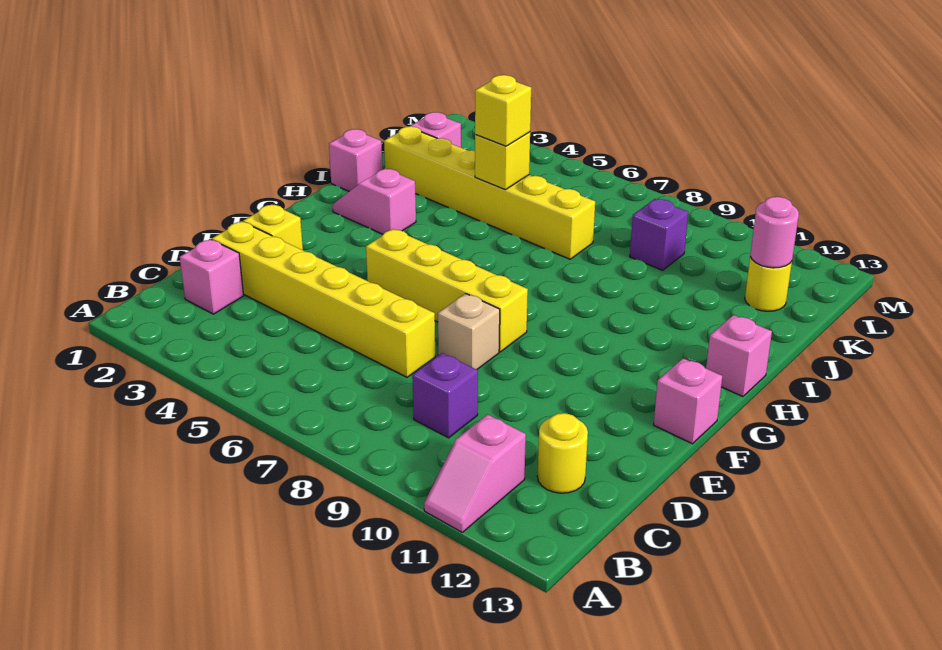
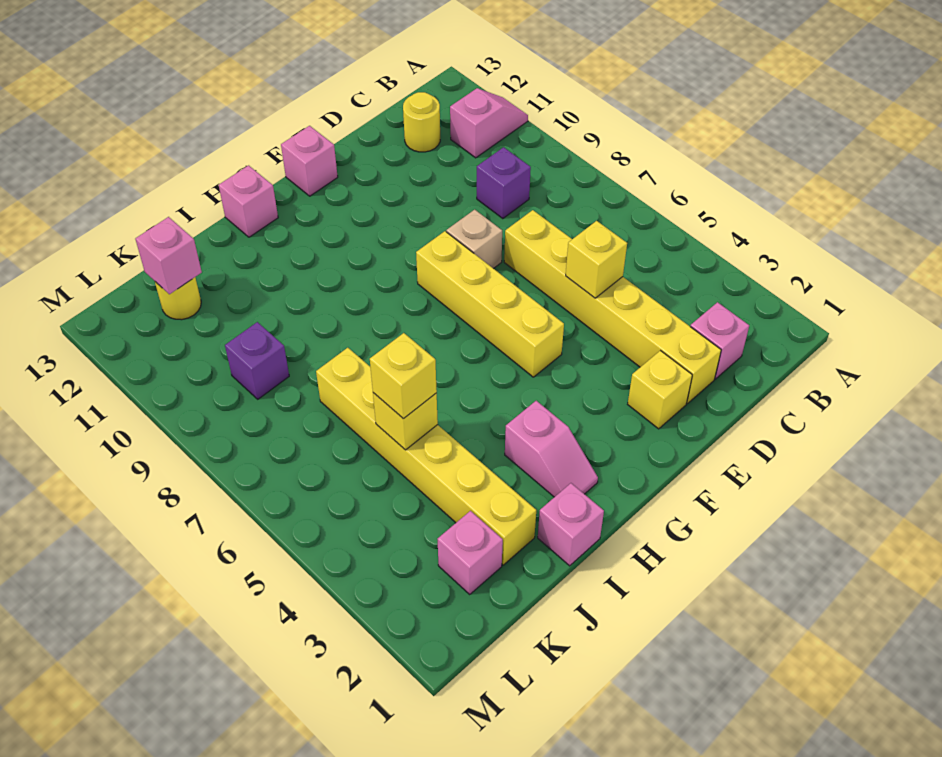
none -> yellow 1x1 brick [566,221,627,298]
pink 1x1 round brick [750,197,799,268] -> pink 1x1 brick [135,217,202,294]

